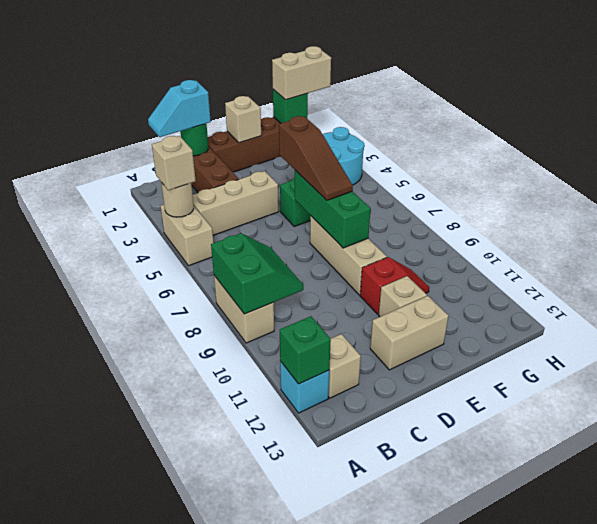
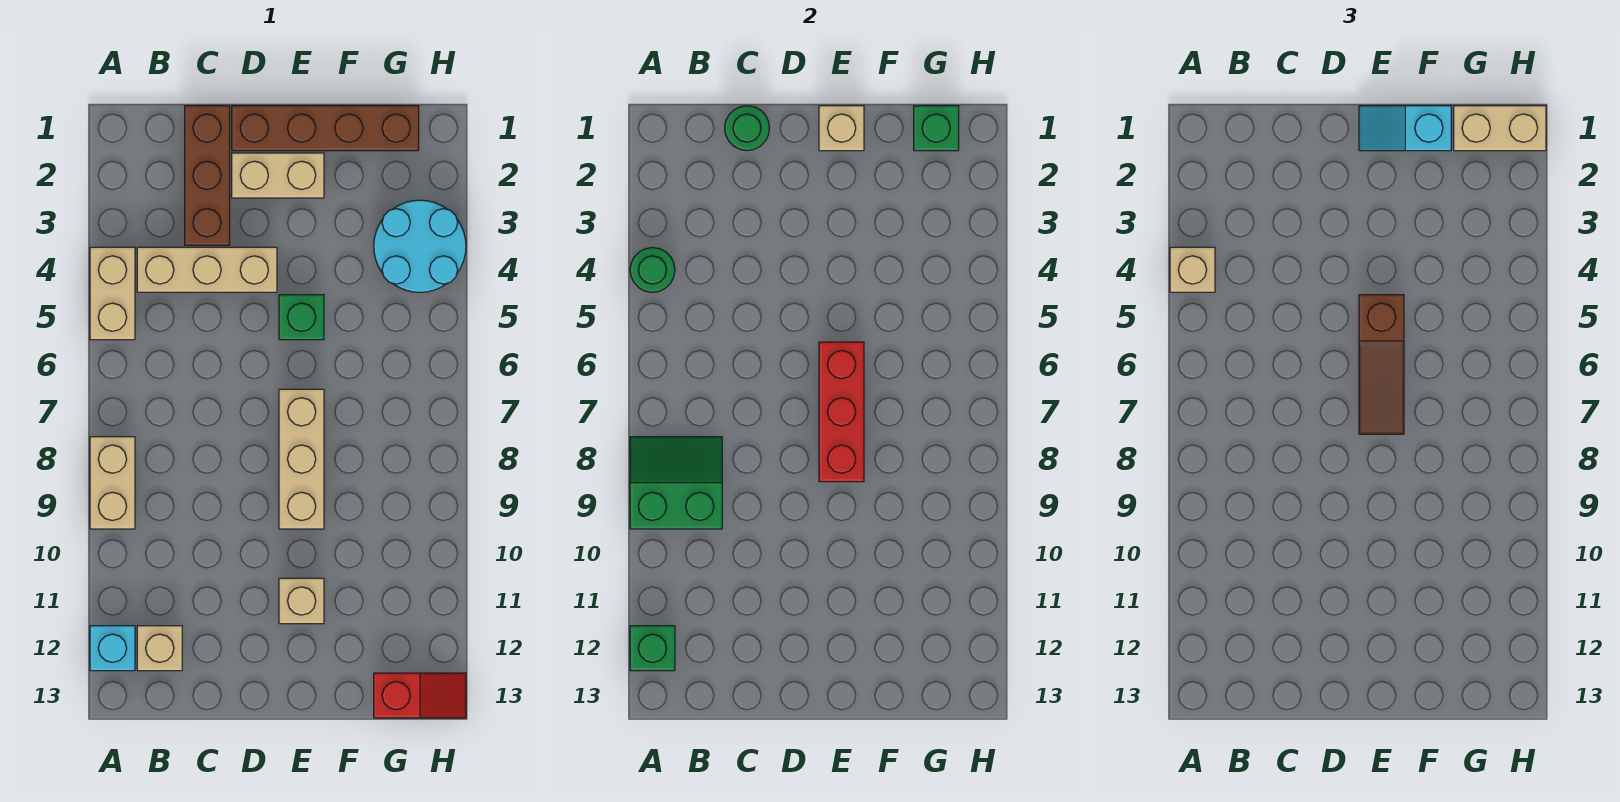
tan 1x1 round brick [161,182,194,217] -> green 1x1 round brick [630,248,675,292]
green 2x2 slope [211,233,303,314] -> green 2x2 slope turned to [630,437,722,529]
cyan 1x2 slope [148,80,211,137] -> cyan 1x2 slope moved to [1359,106,1451,151]
tan 1x2 brick [370,296,448,370] -> tan 1x2 brick moved to [232,153,324,198]
green 1x3 brick [295,170,371,248] -> red 1x3 brick [819,342,864,482]
red 1x2 slope [360,257,429,314] -> red 1x2 slope moved to [374,673,466,718]

